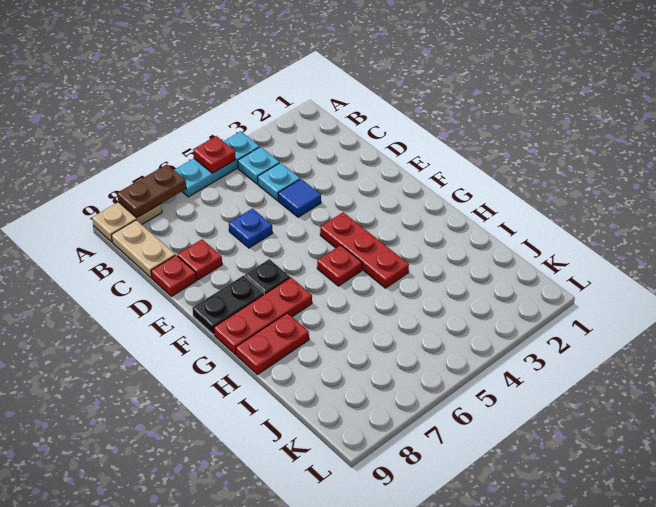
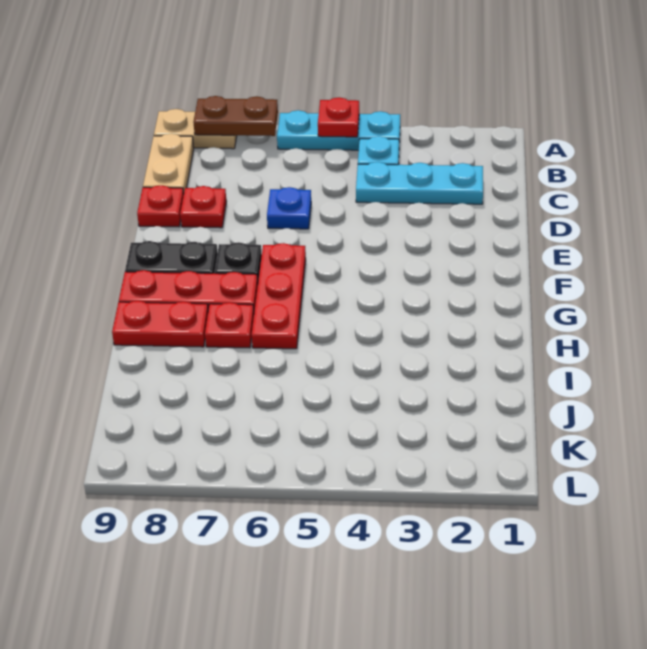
cyan 1x1 plate [258,163,300,200] -> cyan 1x3 plate [356,162,483,204]
blue 1x1 tile [278,179,321,217] -> none
red 1x3 plate [320,212,409,288] -> red 1x3 plate moved to [252,243,306,349]
red 1x1 plate [317,245,362,286] -> red 1x1 plate moved to [205,302,254,348]

